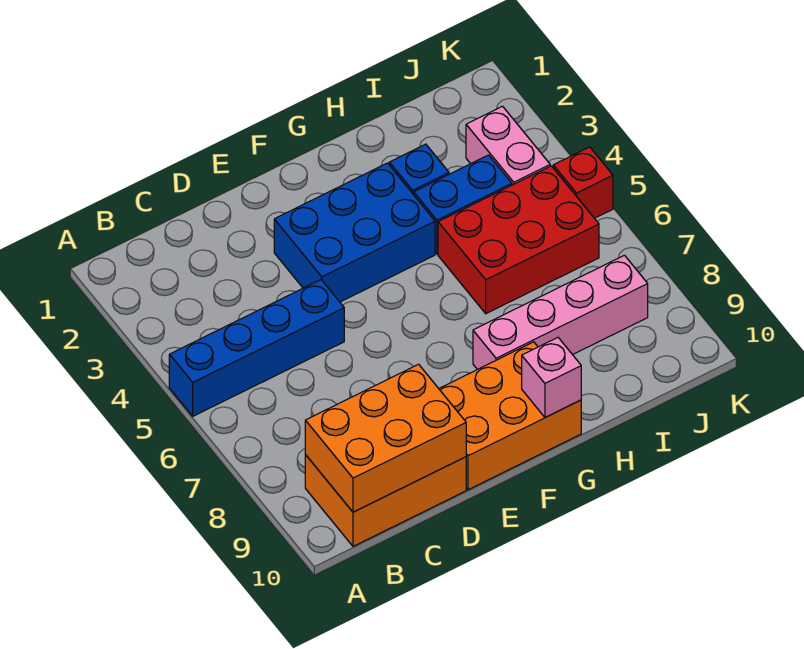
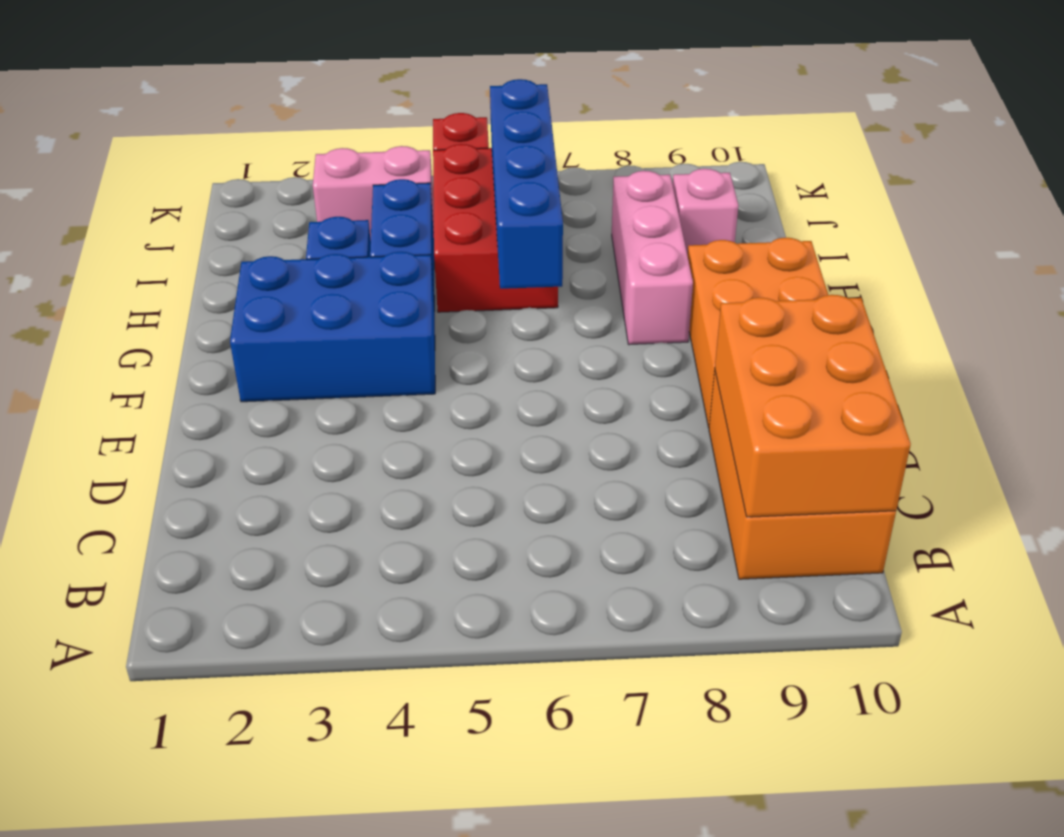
blue 1x4 brick [169,280,344,416] -> blue 1x4 brick moved to [490,79,563,289]
blue 2x3 brick [274,163,435,302] -> blue 2x3 brick turned to [230,252,435,402]
pink 1x4 brick [473,255,648,370] -> pink 1x3 brick [612,171,693,345]
pink 1x1 brick [522,338,581,417] -> pink 1x1 brick moved to [673,169,738,256]

